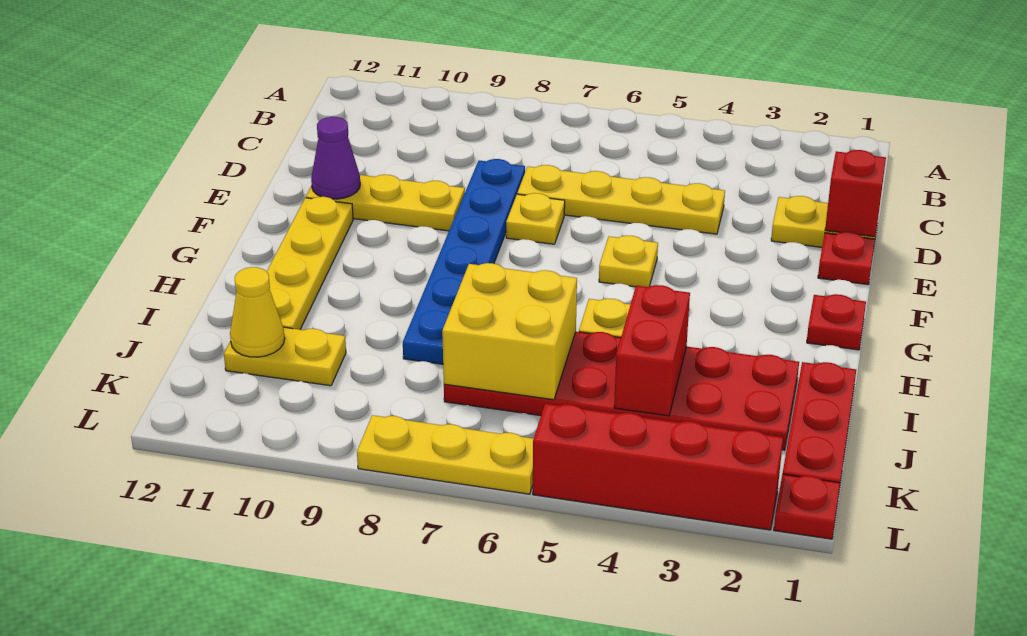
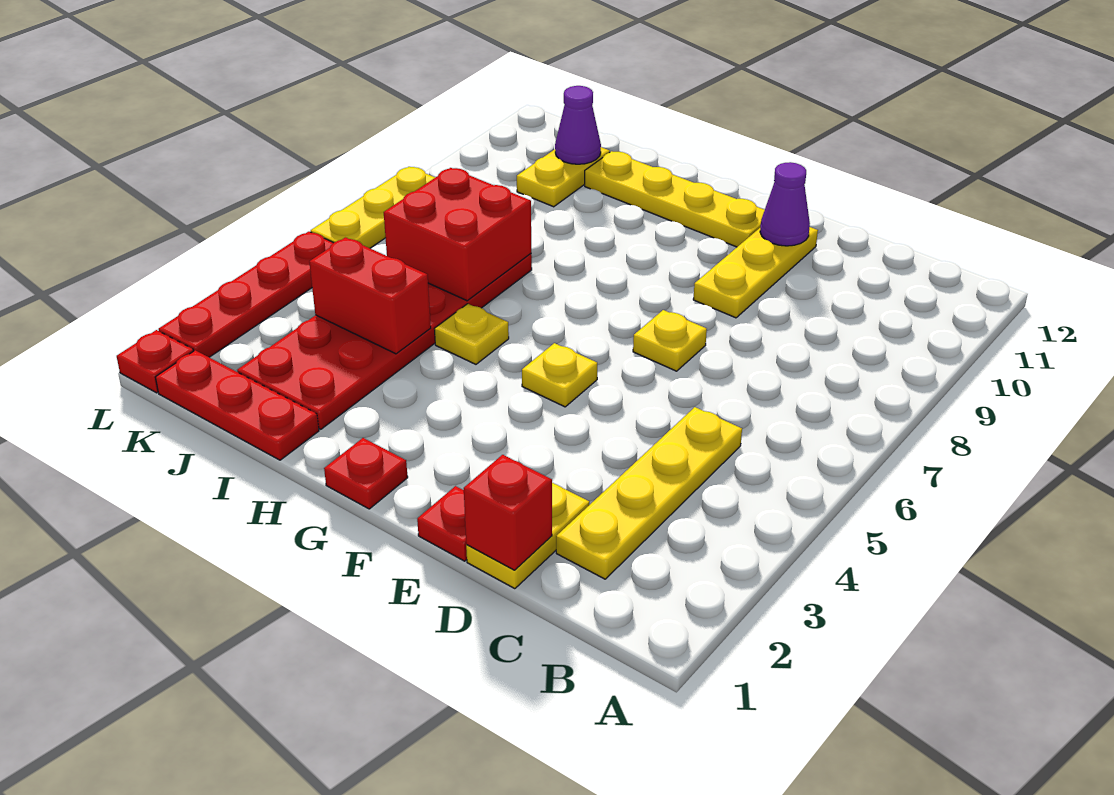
yellow 1x4 plate [517,165,725,234] -> yellow 1x4 plate moved to [556,407,742,579]
blue 1x6 plate [403,159,525,364] -> none
yellow 2x2 brick [442,263,577,400] -> red 2x2 brick [384,168,531,301]
yellow 1x1 cone [230,267,285,357] -> purple 1x1 cone [555,86,601,164]
red 1x4 brick [533,404,783,530] -> red 1x4 plate [159,232,333,357]

